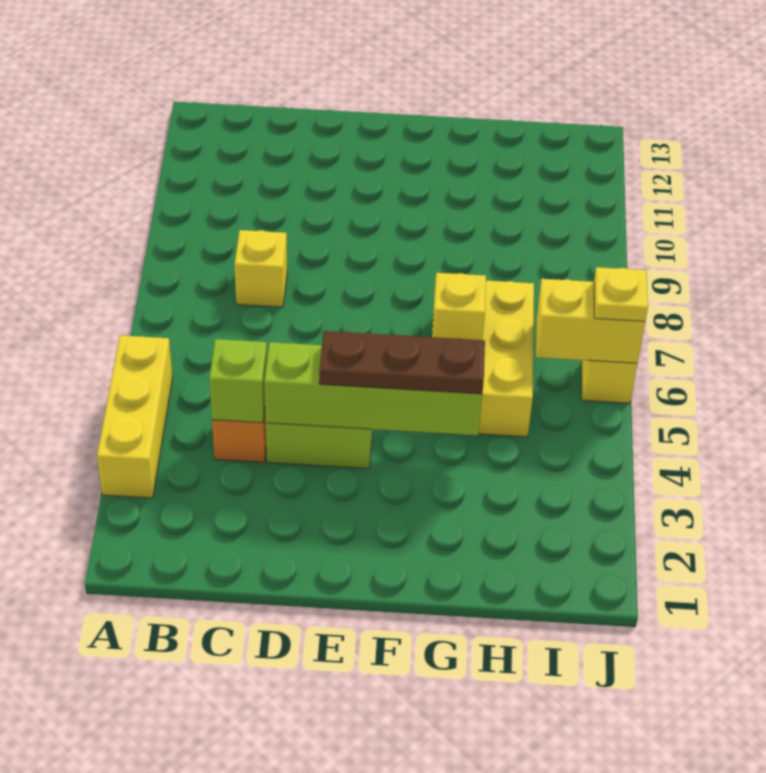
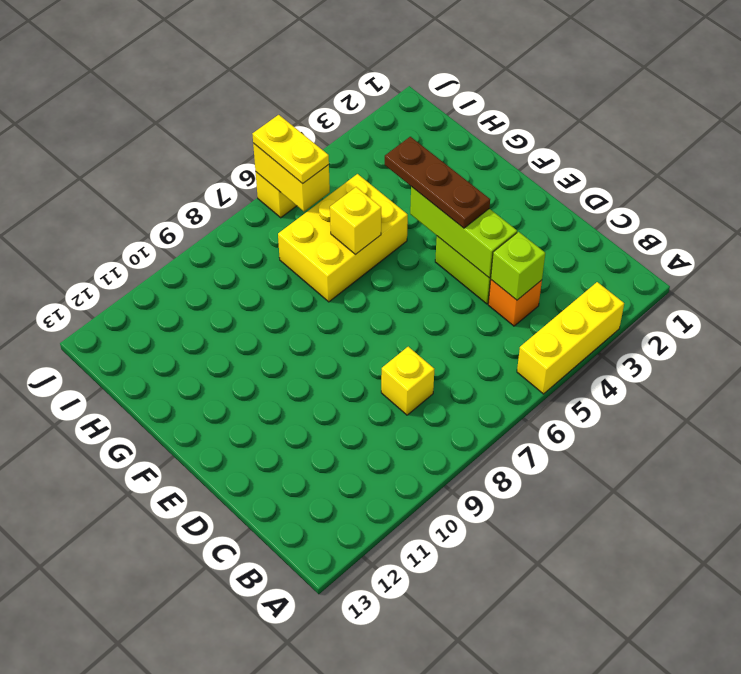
lime 1x4 brick [264,342,482,435] -> lime 1x3 brick [410,187,517,278]
yellow 1x1 plate [594,267,648,321] -> yellow 1x2 plate [253,115,329,184]

